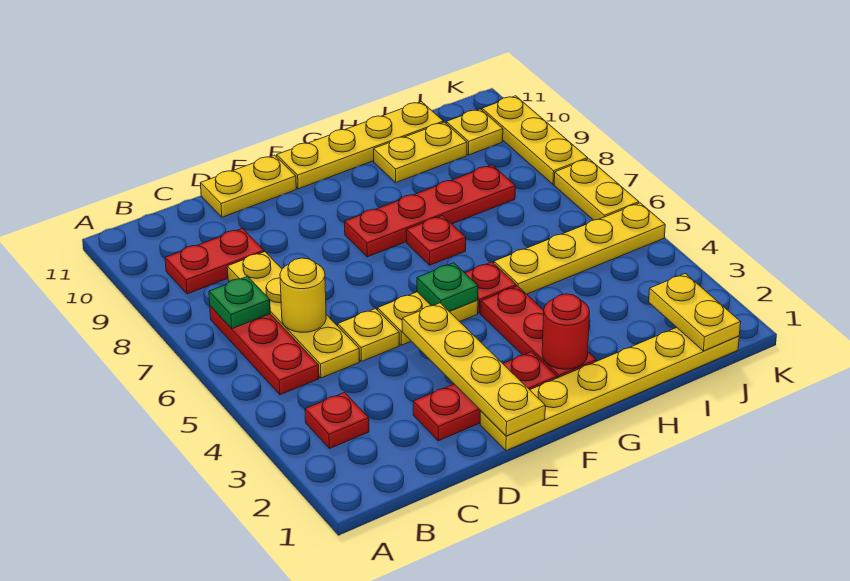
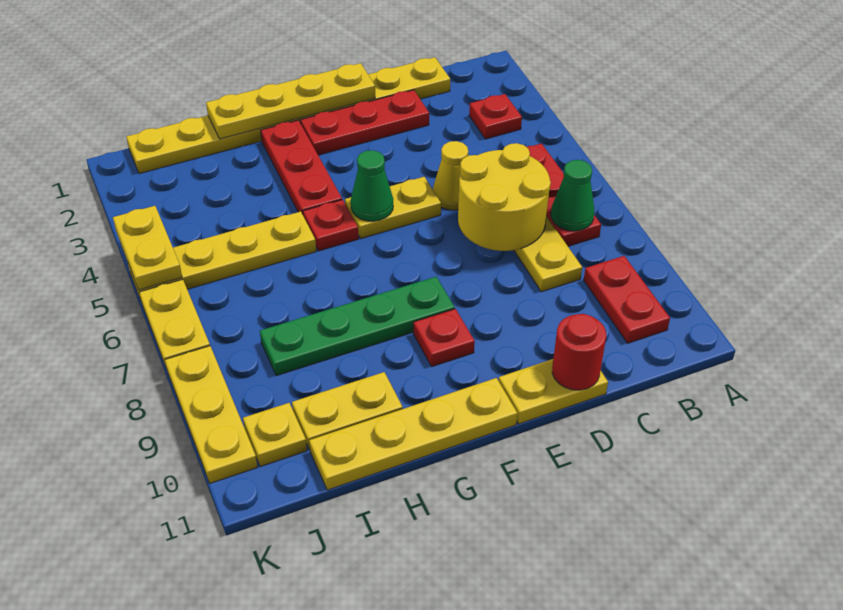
green 1x1 plate [209,276,270,329] -> green 1x1 cone [551,160,594,231]
red 1x2 plate [165,228,264,294] -> red 1x2 plate turned to [584,256,670,343]
yellow 1x1 round brick [280,258,326,333] -> yellow 2x2 round brick [458,143,551,251]
yellow 1x1 plate [338,308,399,362] -> yellow 1x1 cone [433,141,468,210]
yellow 1x6 plate [480,328,739,451] -> yellow 1x8 plate [127,57,450,174]
yellow 1x4 plate [402,303,545,436] -> yellow 1x4 plate turned to [206,63,375,139]
green 1x1 plate [417,263,478,311] -> green 1x1 cone [351,150,393,221]
red 1x4 plate [345,165,515,257] -> green 1x4 plate [260,277,455,376]
red 1x1 round brick [542,294,590,369] -> red 1x1 round brick moved to [552,314,606,390]
red 1x1 plate [406,216,466,265] -> red 1x1 plate moved to [413,309,475,366]
yellow 1x2 plate [649,273,741,351] -> yellow 1x2 plate moved to [113,206,182,290]

